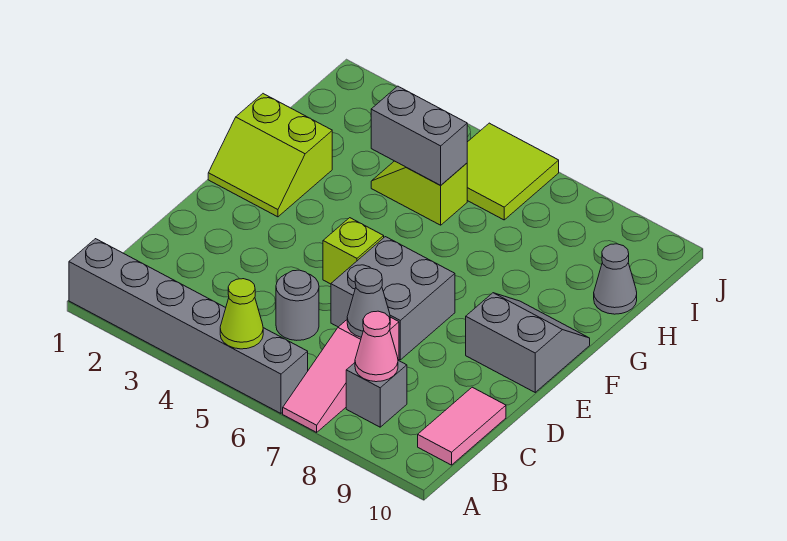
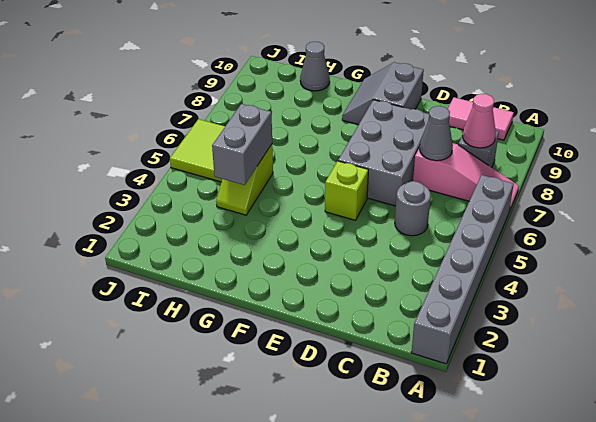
lime 1x1 cone [220,279,263,349] -> none
grey 2x2 brick [331,237,455,360] -> grey 2x3 brick [338,100,429,206]
lime 2x2 slope [208,94,332,217] -> none

